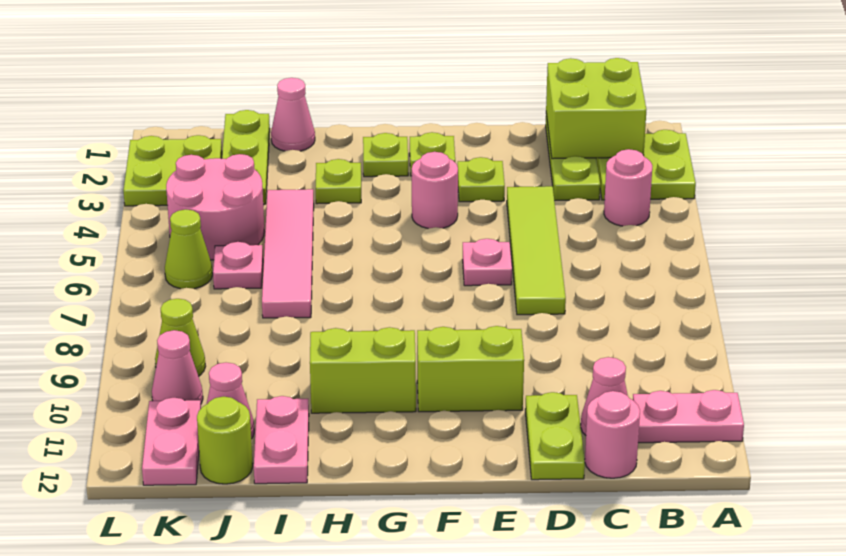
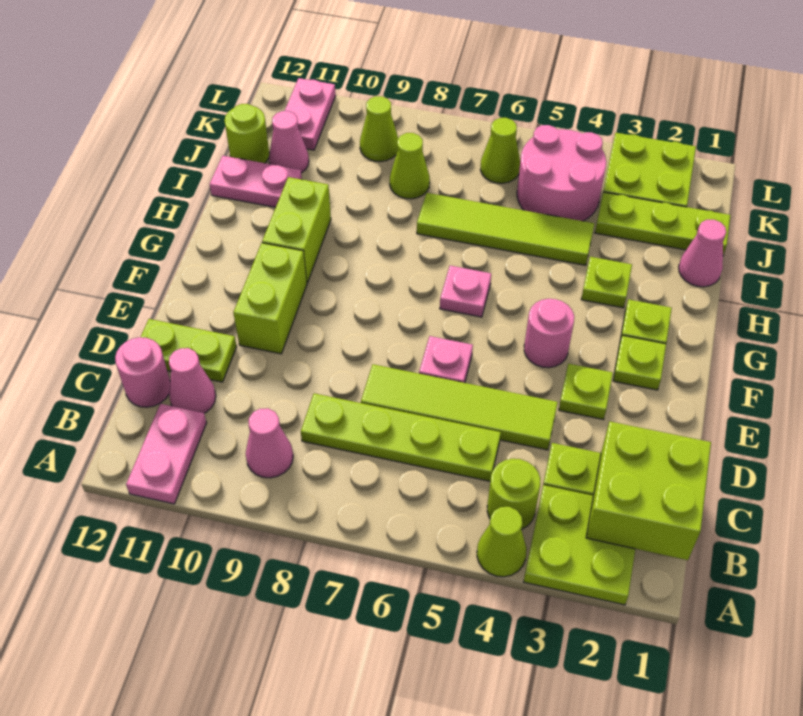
none -> lime 1x1 cone [477,507,527,577]
pink 1x1 round brick [604,149,652,226] -> lime 1x1 round brick [487,459,540,529]
none -> lime 1x4 plate [301,393,501,481]
pink 1x4 tile [262,189,314,318] -> lime 1x4 tile [417,193,594,265]
pink 1x1 plate [213,242,263,289] -> pink 1x1 plate moved to [440,266,491,317]
none -> lime 1x1 cone [390,133,430,199]
pink 1x1 cone [152,330,203,403] -> pink 1x1 cone moved to [246,408,293,478]
pink 1x2 plate [142,398,201,485] -> pink 1x2 plate turned to [285,78,336,150]

